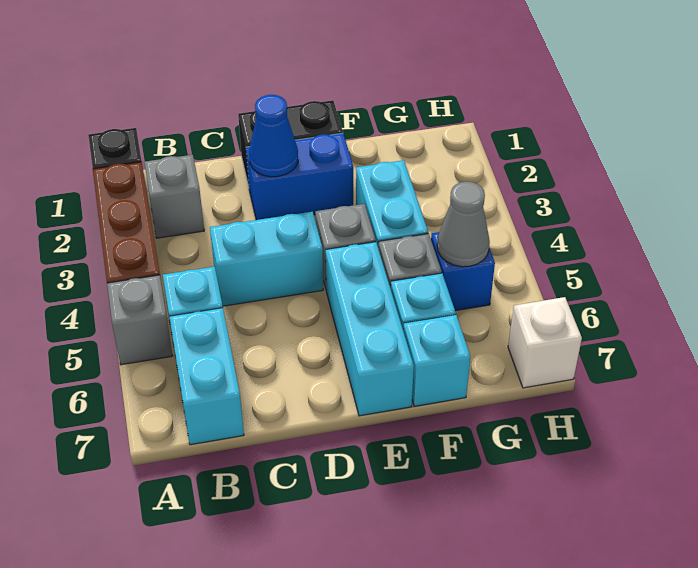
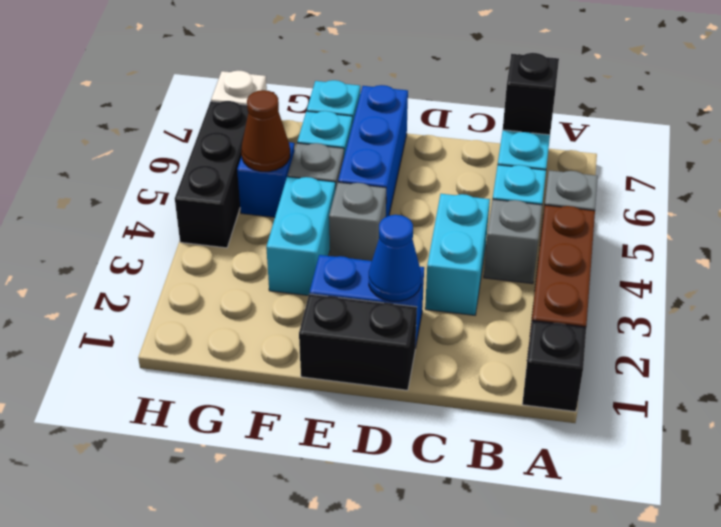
grey 1x1 brick [144,155,204,238] -> grey 1x1 brick moved to [484,199,542,284]
none -> black 1x1 brick [503,53,559,135]
cyan 1x2 brick [210,212,323,306] -> cyan 1x2 brick turned to [425,194,490,315]
cyan 1x3 brick [326,242,414,416] -> blue 1x3 brick [338,85,408,217]
grey 1x1 cone [437,182,490,267] -> brown 1x1 cone [241,90,290,172]
none -> black 1x3 brick [175,101,248,248]

